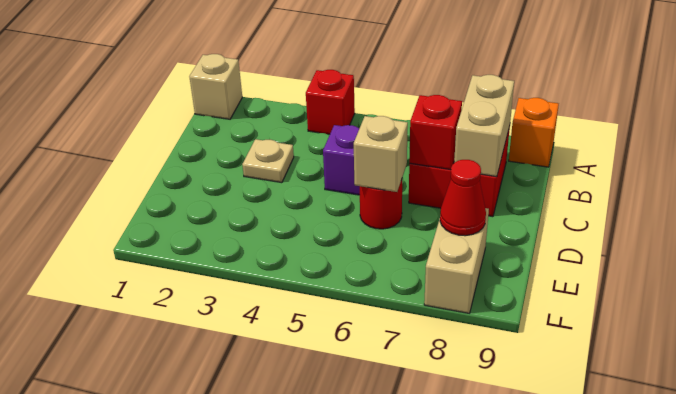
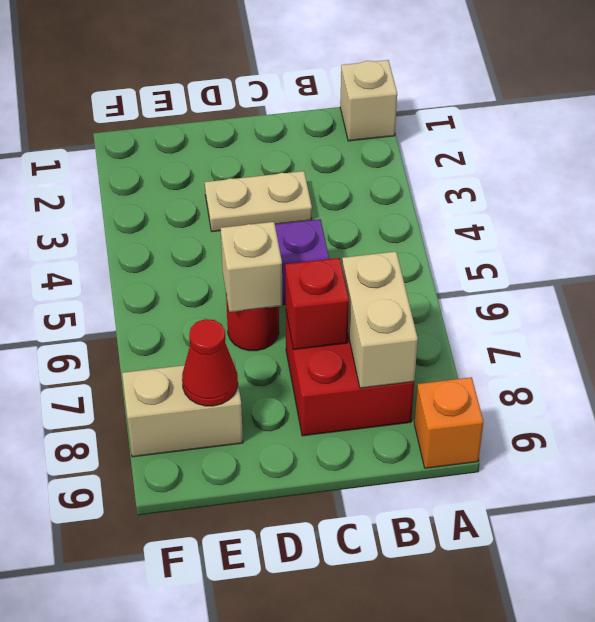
red 1x1 brick [306,70,355,134] -> none
tan 1x2 brick [454,75,514,177] -> tan 1x2 brick turned to [342,252,418,388]
tan 1x1 plate [242,139,294,183] -> tan 1x2 plate [205,171,312,232]

